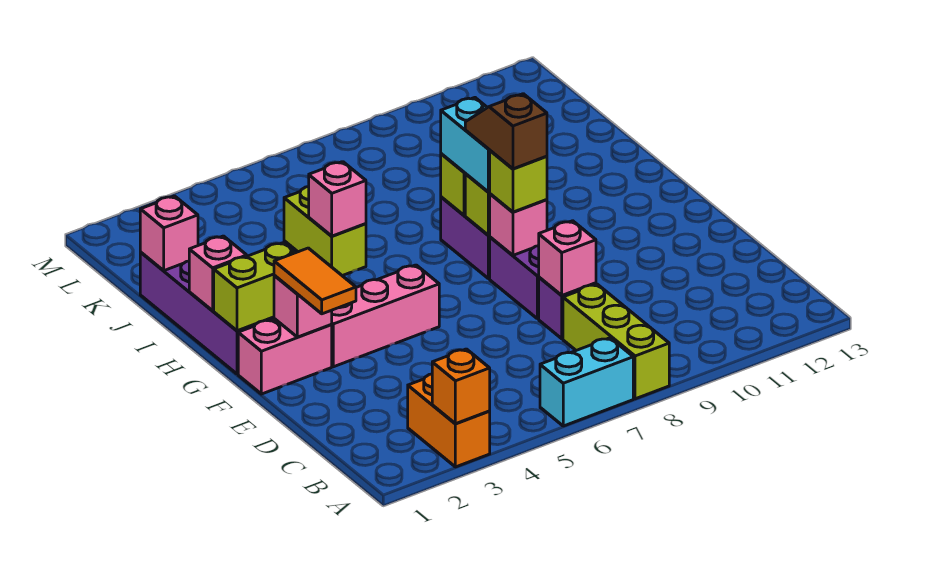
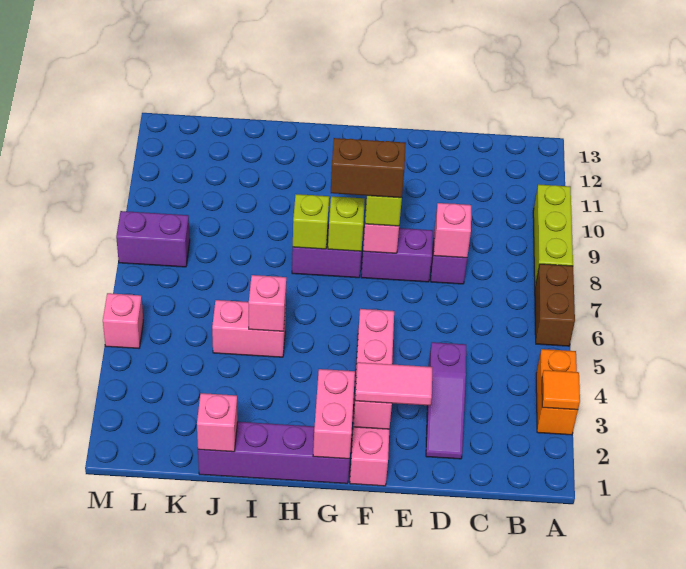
orange 1x2 brick [408,374,490,467] -> orange 1x2 brick turned to [536,349,578,435]
orange 1x1 brick [432,349,490,424] -> orange 1x1 tile [542,370,580,410]
cyan 1x2 brick [540,338,633,426] -> brown 1x2 brick [535,264,575,346]
lime 1x3 brick [563,284,669,399] -> lime 1x3 brick turned to [533,184,573,285]
none -> purple 1x3 slope [426,342,466,459]
orange 1x2 tile [274,248,356,314] -> pink 1x2 tile [355,362,433,405]
brown 1x2 slope [465,94,547,169] -> brown 1x2 brick [331,138,406,198]
lime 1x2 brick [214,243,296,331] -> pink 1x2 brick [313,369,355,459]
cyan 1x2 brick [441,98,490,192] -> none
pink 1x1 brick [189,236,247,311] -> pink 1x1 brick moved to [103,293,143,348]
lime 1x2 brick [284,187,366,276] -> pink 1x2 brick [212,300,286,357]
none -> purple 1x2 brick [116,211,190,267]

